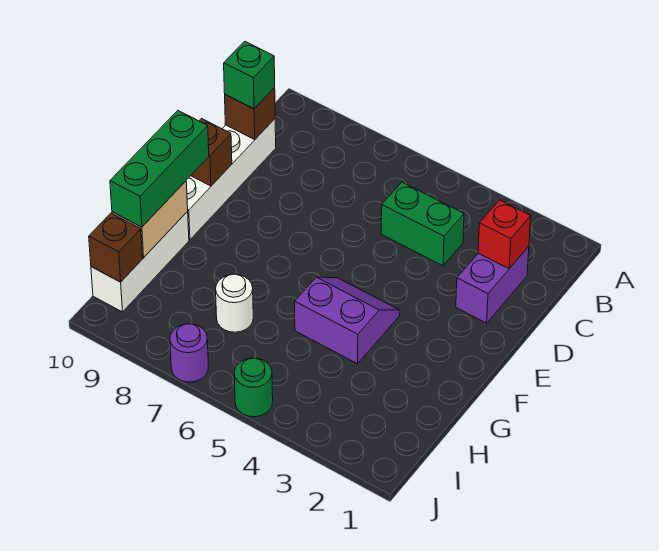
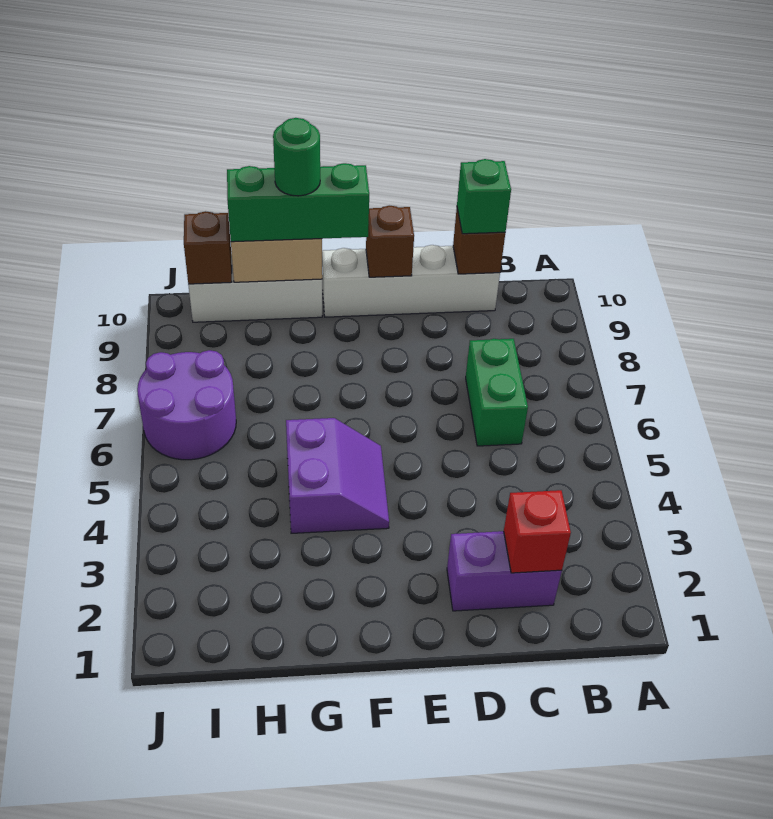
green 1x2 brick [381,182,464,266] -> green 1x2 brick moved to [466,339,528,446]
white 1x1 round brick [216,274,253,332] -> none
green 1x1 round brick [234,358,273,417] -> green 1x1 round brick moved to [273,118,320,196]
purple 1x1 round brick [170,324,209,382] -> purple 2x2 round brick [137,350,236,460]

